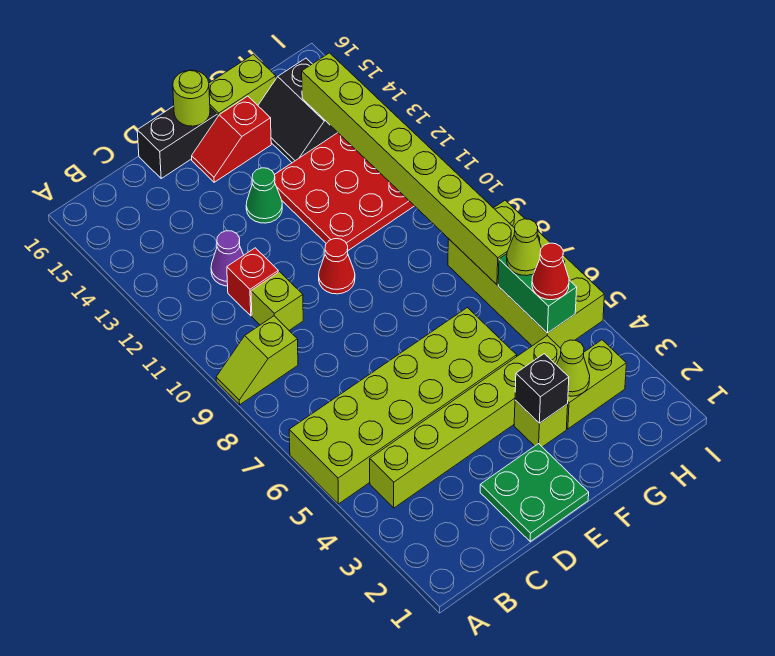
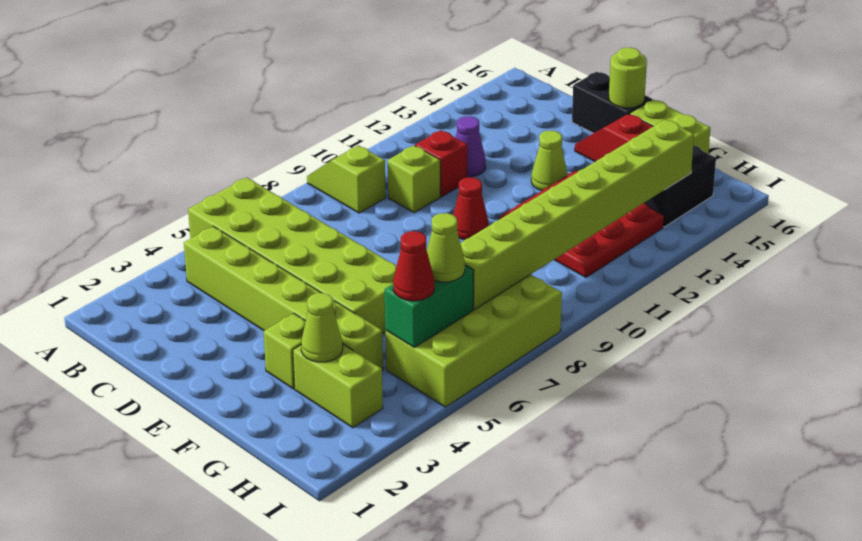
green 2x2 plate [480,444,589,541] -> none
green 1x1 cone [246,168,282,223] -> lime 1x1 cone [531,131,568,191]
black 1x1 brick [515,354,569,423] -> none

